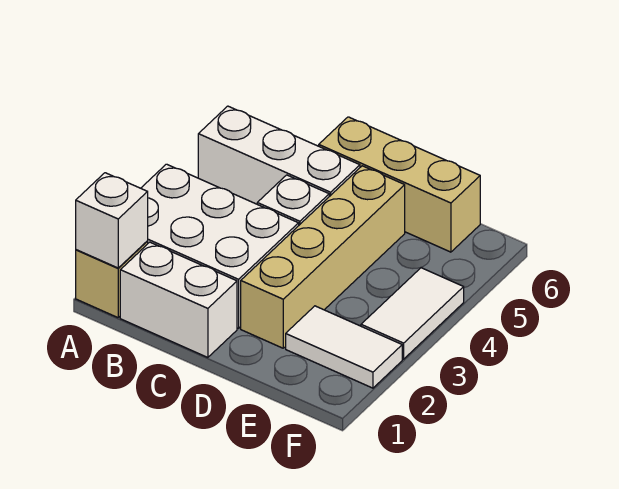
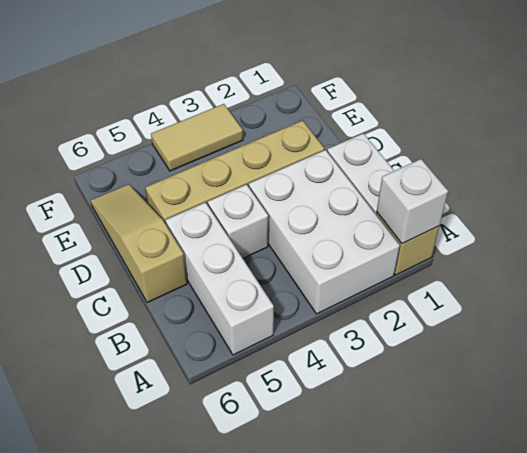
tan 1x3 brick [319,117,480,252] -> tan 1x3 slope [91,184,187,303]
white 1x2 tile [286,306,402,388] -> none
white 1x2 tile [361,268,464,359] -> tan 1x2 tile [151,104,243,171]

